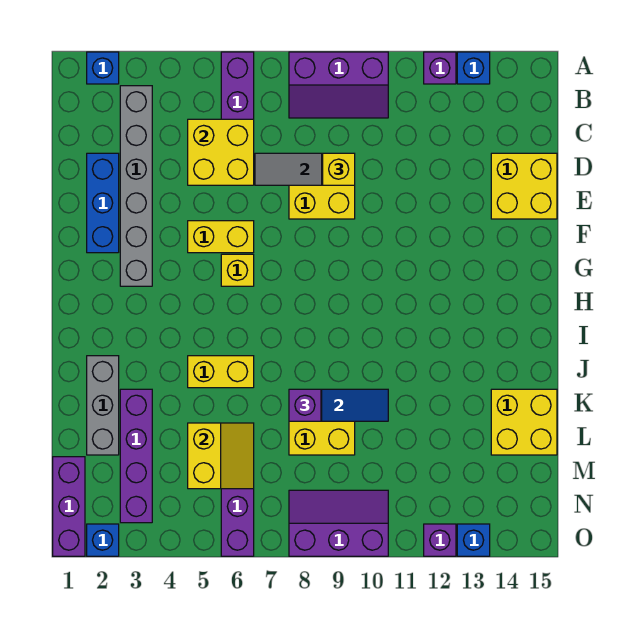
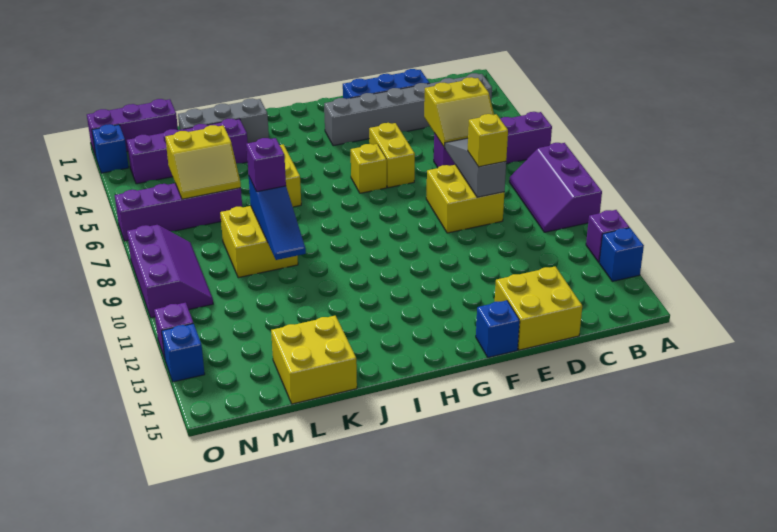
blue 1x1 brick [87,52,119,84] -> blue 1x1 brick moved to [476,300,520,357]
yellow 2x2 brick [188,119,254,185] -> yellow 2x2 slope [424,77,494,147]

